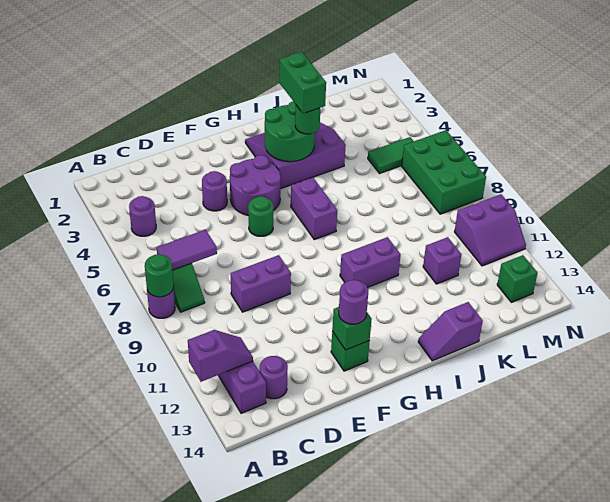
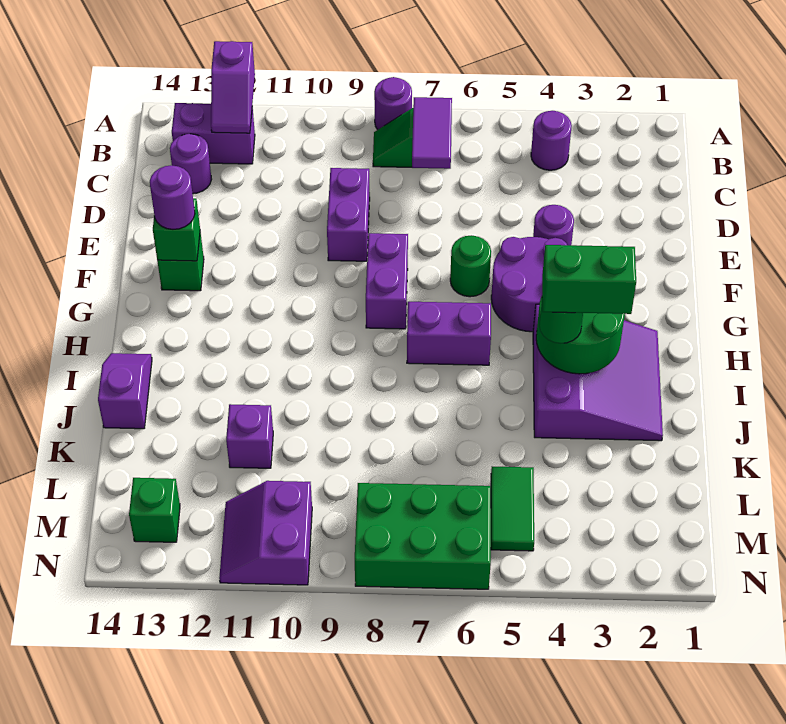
green 1x1 round brick [145,254,174,297] -> none
purple 1x2 brick [340,237,401,287] -> purple 1x2 brick moved to [366,233,408,329]

